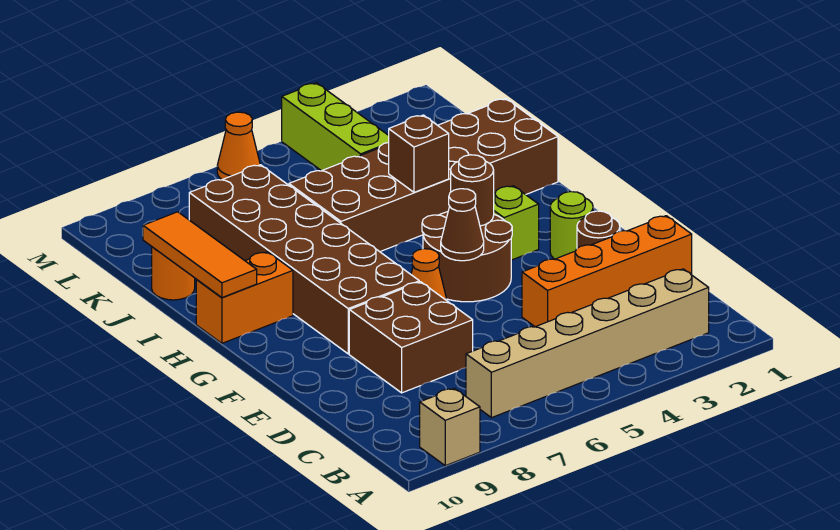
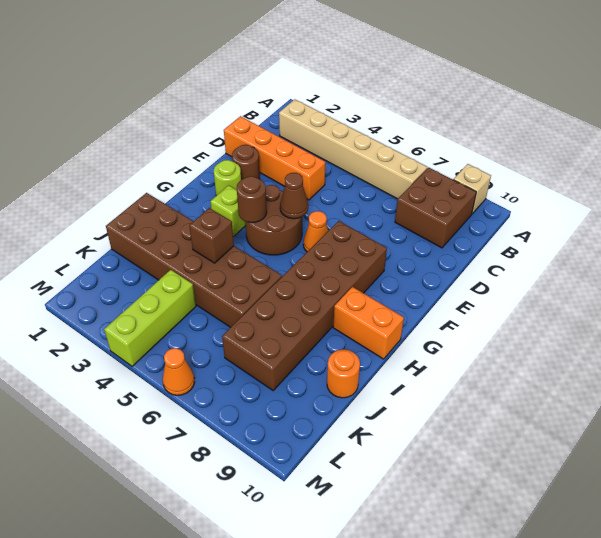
brown 2x2 brick [349,282,473,393] -> brown 2x2 brick moved to [395,167,476,248]
orange 1x3 tile [143,212,257,297] -> none

